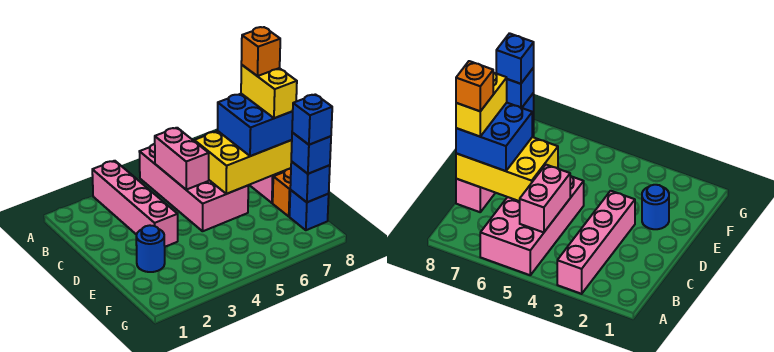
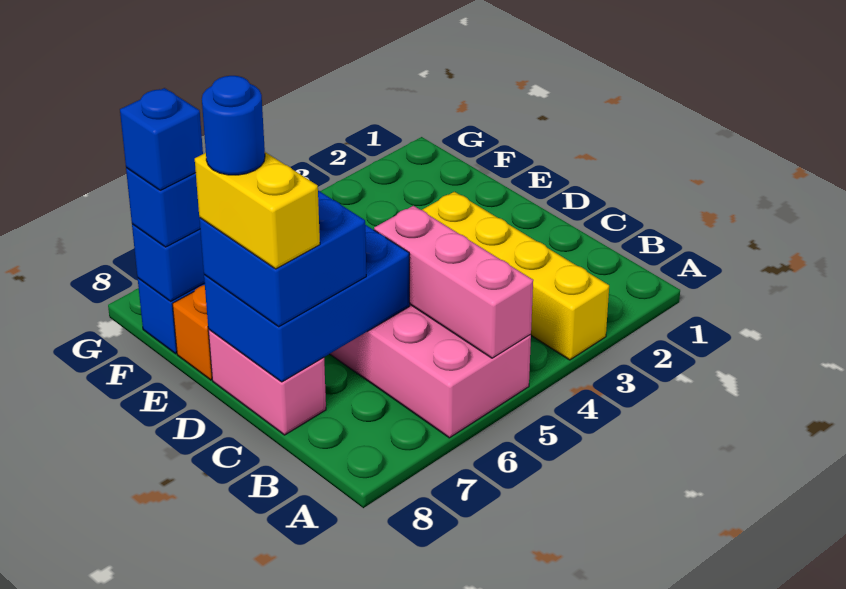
pink 1x4 brick [92,161,178,247] -> yellow 1x4 brick [422,192,609,360]
pink 1x2 brick [155,128,209,190] -> pink 1x3 brick [374,206,533,358]
yellow 2x3 brick [194,131,292,194] -> blue 2x3 brick [204,225,410,382]
orange 1x1 brick [241,27,280,76] -> none
blue 1x1 round brick [136,225,165,272] -> blue 1x1 round brick moved to [202,76,265,175]

